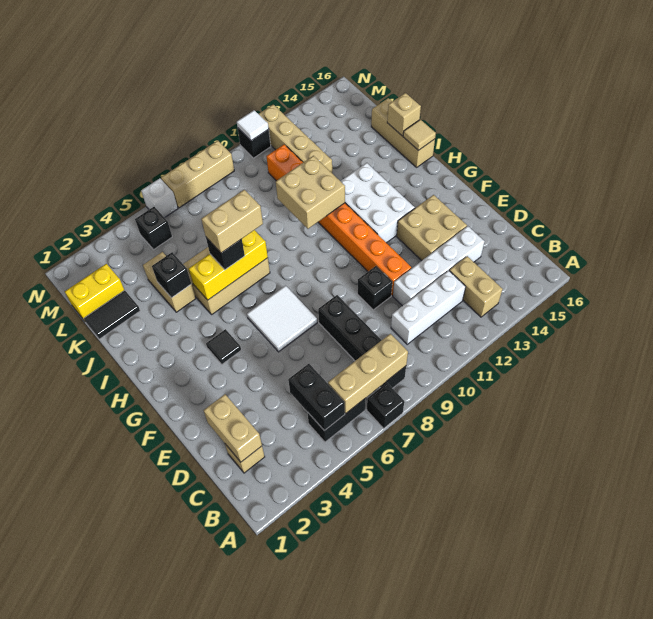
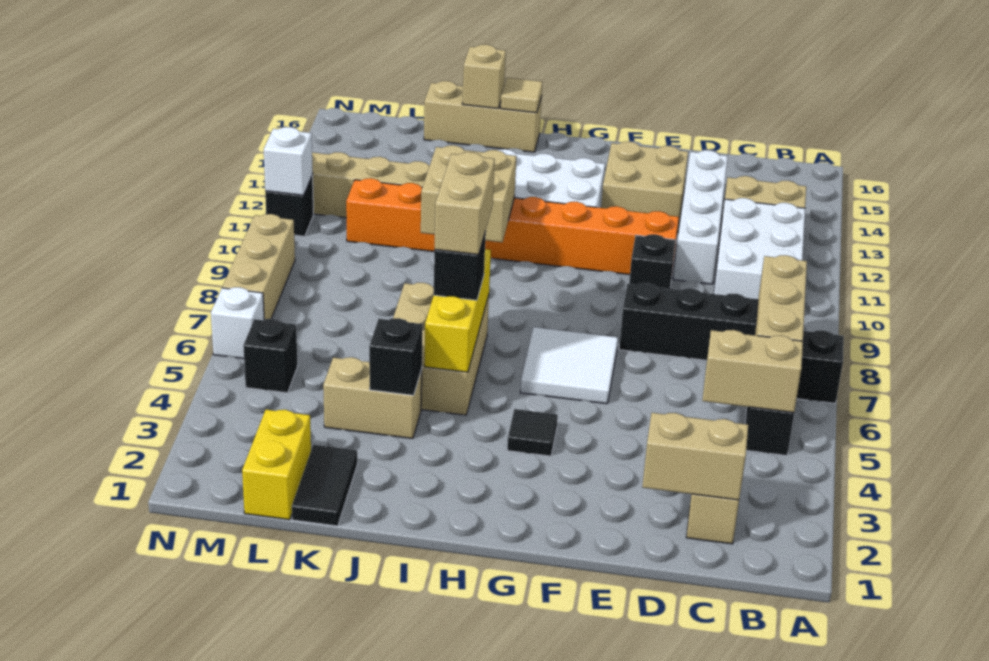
black 1x2 brick [288,364,345,431] -> tan 1x2 brick [702,330,803,412]
white 1x3 brick [391,270,466,344] -> white 2x3 brick [714,198,805,299]
white 1x1 tile [237,110,269,141] -> white 1x1 brick [264,127,313,195]

